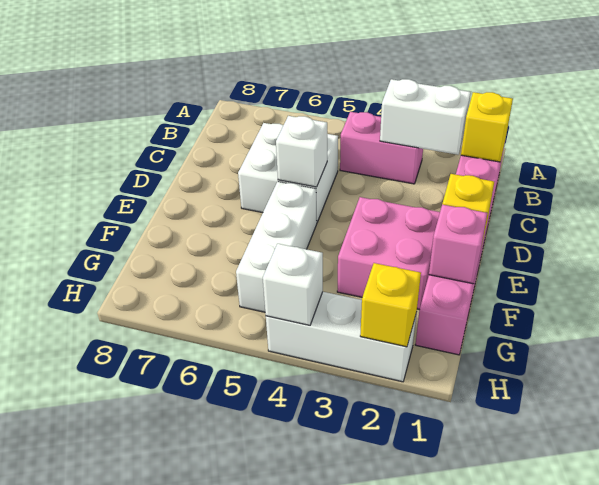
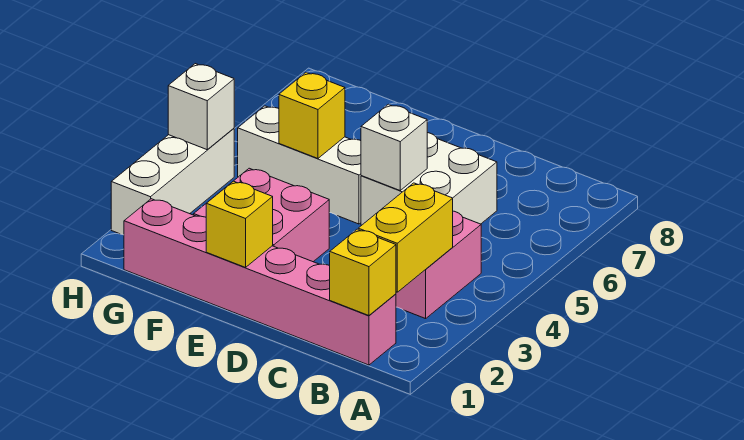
white 1x2 brick [380,79,471,155] -> yellow 1x2 brick [358,183,453,292]
pink 1x1 brick [429,205,487,284] -> none
yellow 1x1 brick [360,263,421,347] -> yellow 1x1 brick moved to [279,72,345,158]

